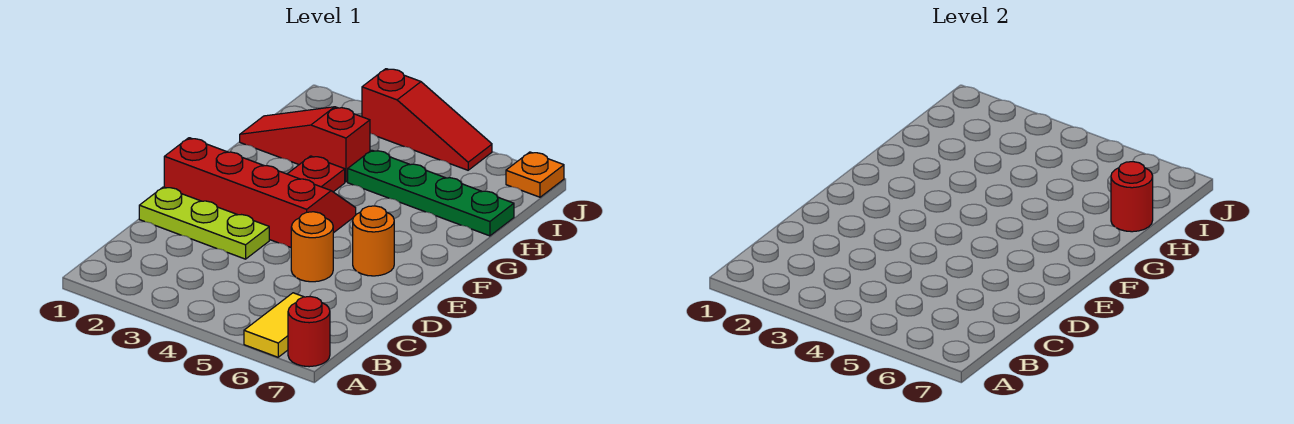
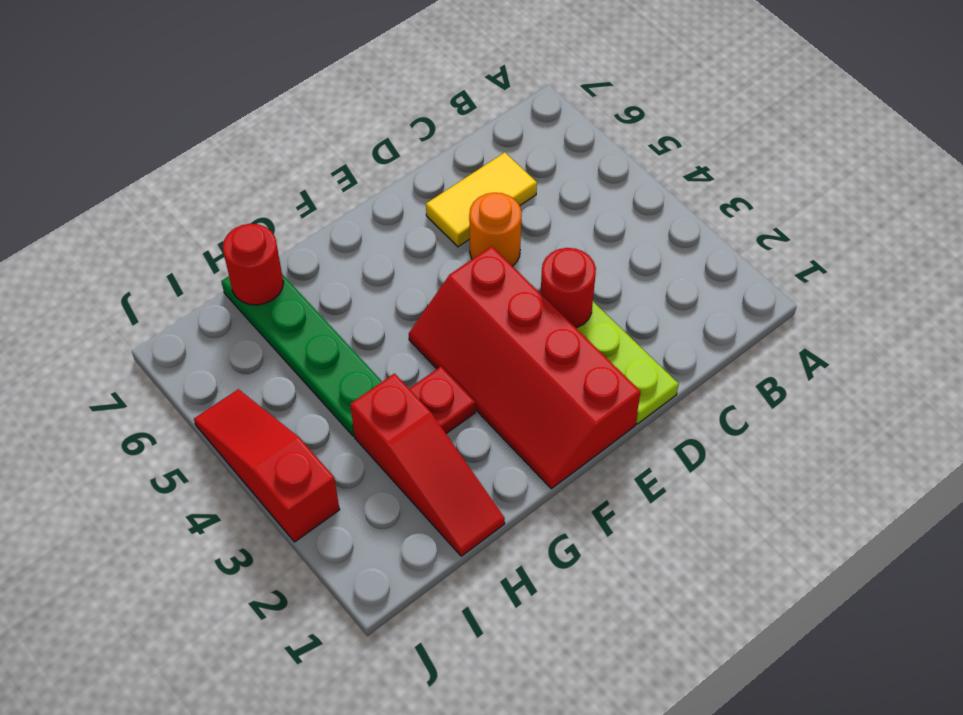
yellow 1x2 tile [244,293,303,357] -> yellow 1x2 tile moved to [426,152,537,247]
red 1x1 round brick [288,296,330,367] -> red 1x1 round brick moved to [541,248,596,328]
orange 1x1 round brick [353,206,394,276] -> none
orange 1x1 plate [506,152,564,197] -> none

